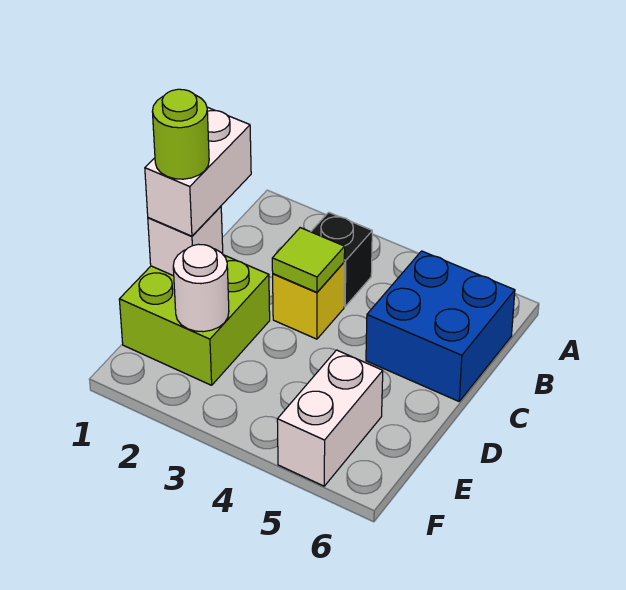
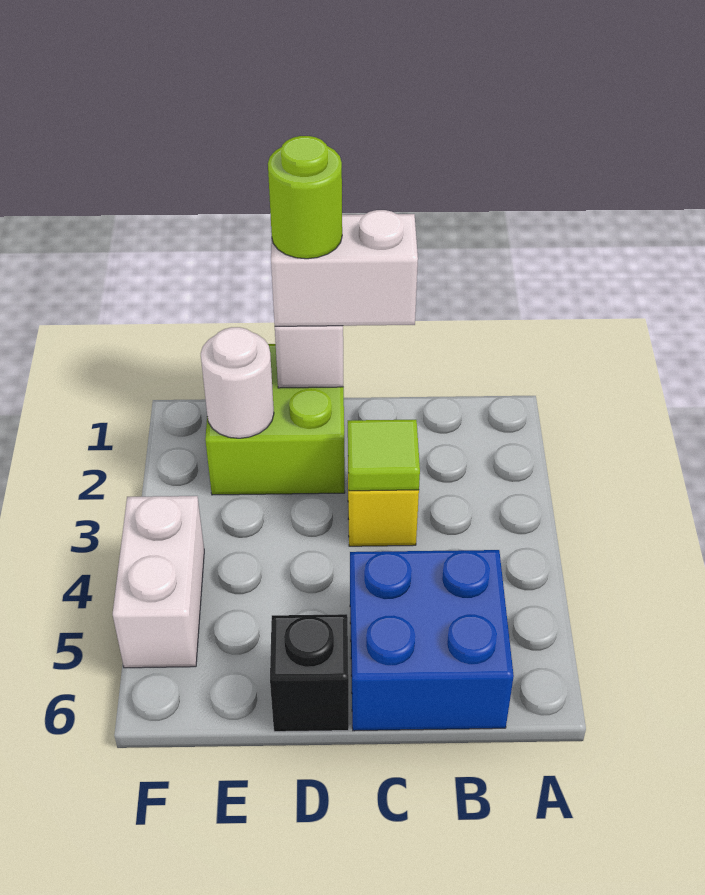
black 1x1 brick [311,212,372,307] -> black 1x1 brick moved to [270,614,349,732]
white 1x2 brick [277,350,383,486] -> white 1x2 brick turned to [113,496,204,668]

